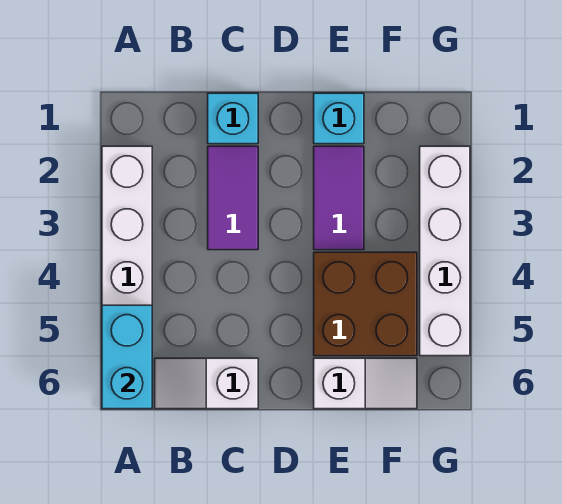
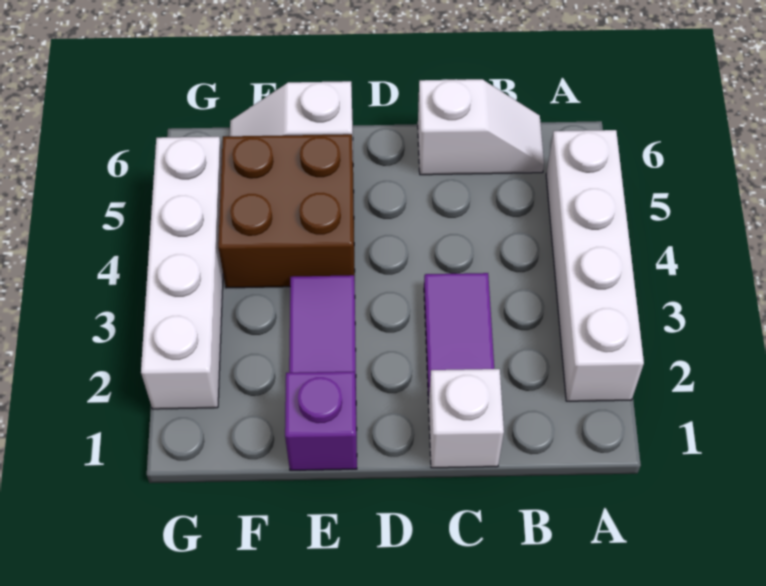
cyan 1x2 brick [102,305,152,409] -> none
cyan 1x1 brick [208,93,258,144] -> white 1x1 brick [428,369,504,468]
cyan 1x1 brick [314,93,364,144] -> purple 1x1 brick [285,371,357,470]

